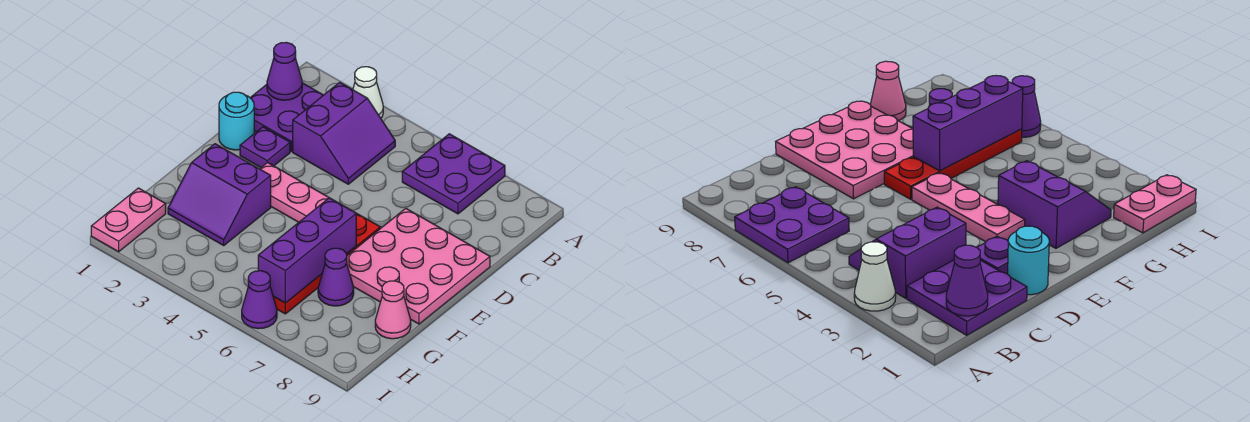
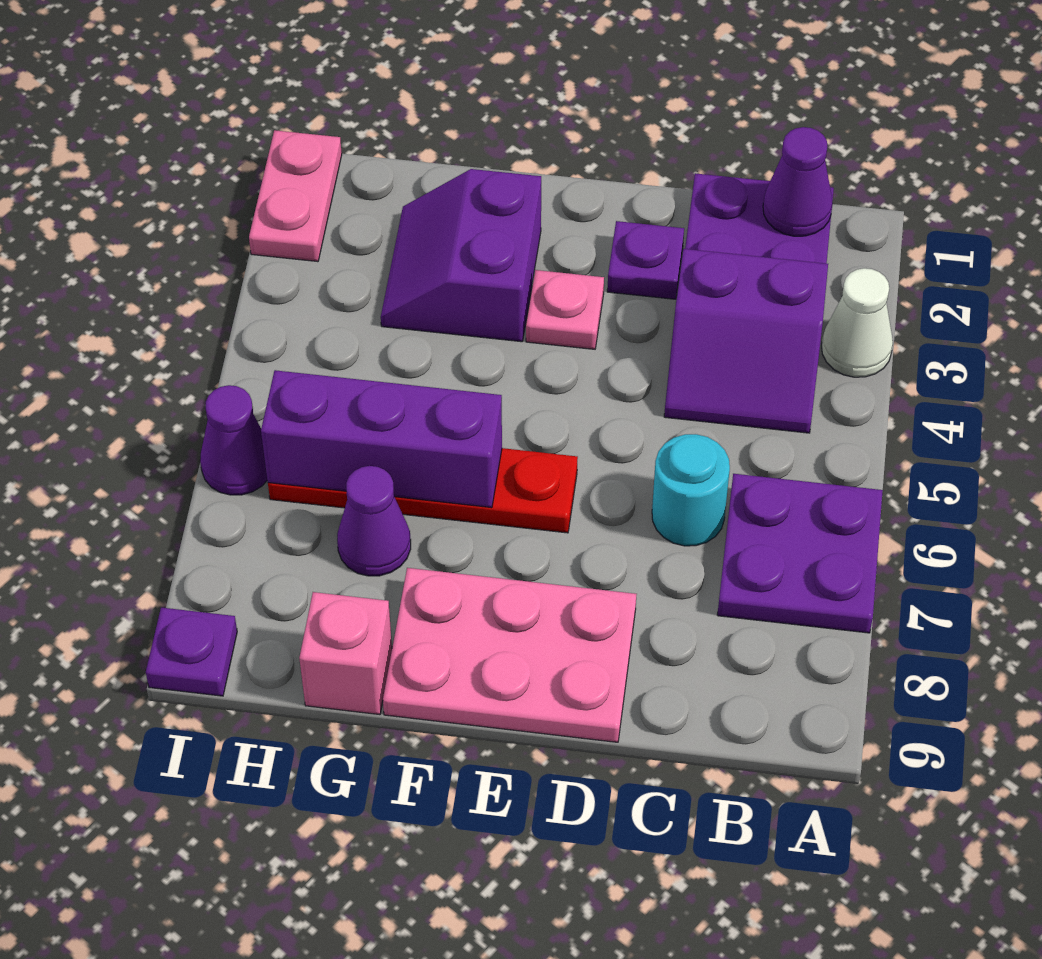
cyan 1x1 round brick [219,92,254,150] -> cyan 1x1 round brick moved to [652,434,730,546]
pink 3x3 plate [347,208,490,324] -> pink 2x3 plate [383,568,636,742]
pink 1x3 plate [260,162,329,222] -> pink 1x1 plate [526,270,604,349]
pink 1x1 cone [375,281,411,339] -> pink 1x1 brick [299,592,392,715]
pink 1x2 plate [91,188,166,252] -> pink 1x2 plate turned to [249,130,342,262]
none -> purple 1x1 plate [146,608,237,696]

